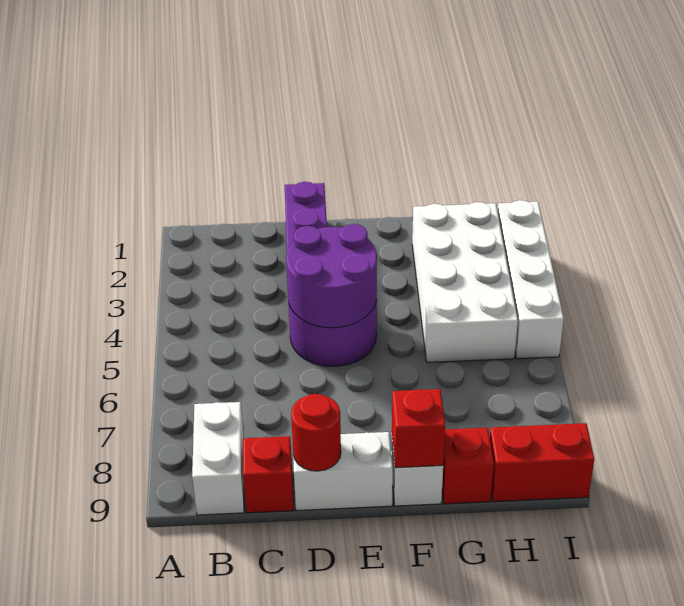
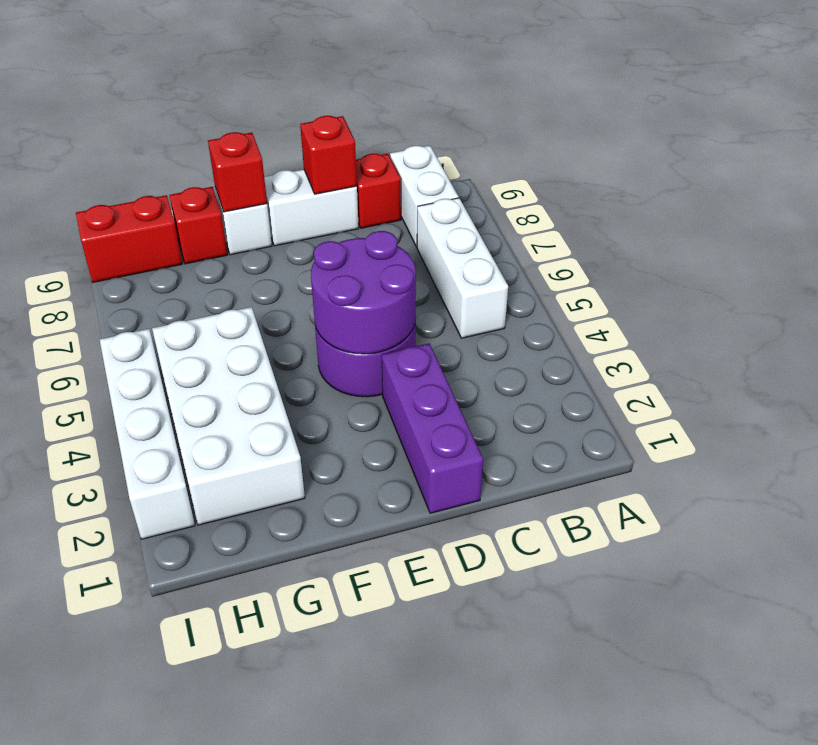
none -> white 1x3 brick [417,198,508,338]
red 1x1 round brick [291,394,341,471] -> red 1x1 brick [300,116,357,194]

